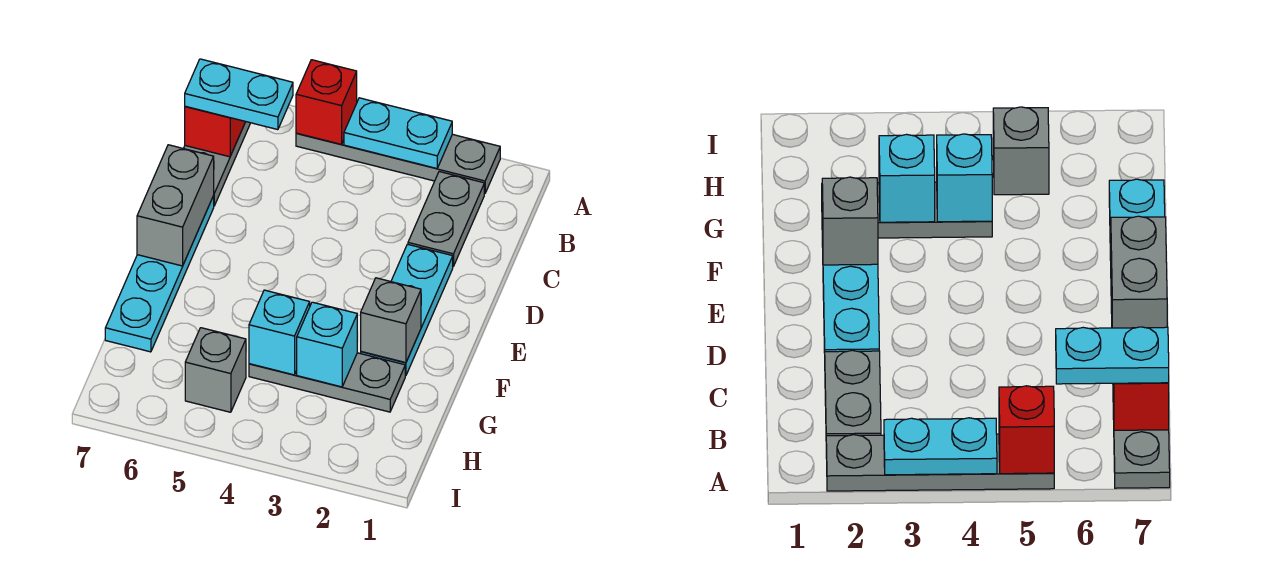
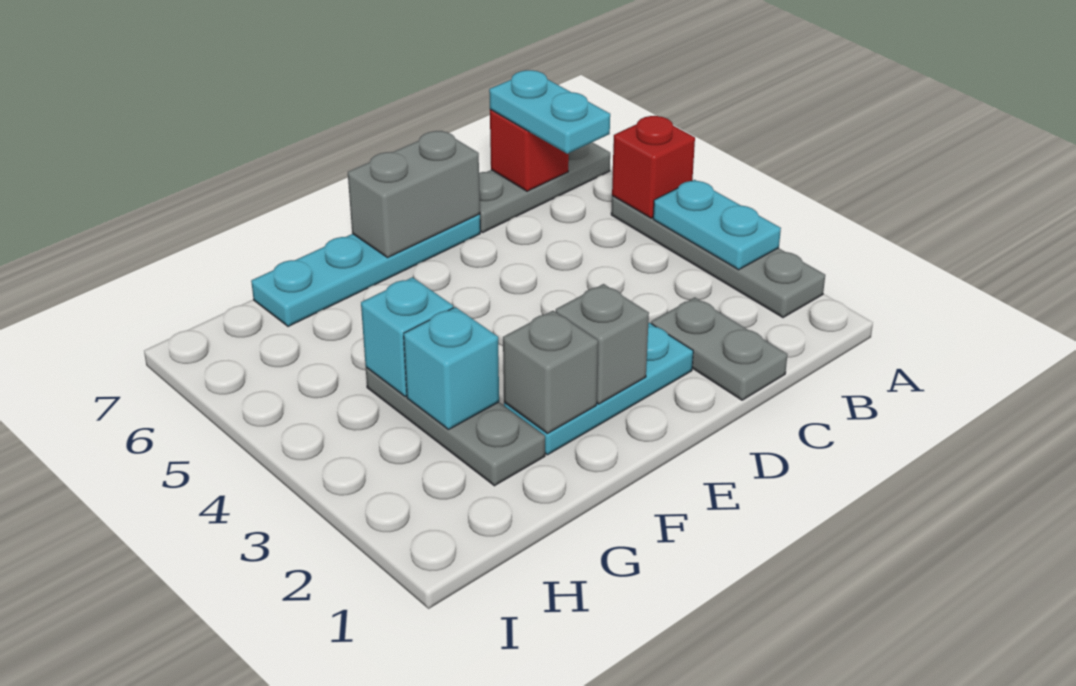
grey 1x2 plate [408,172,484,266] -> grey 1x2 plate turned to [651,297,787,400]
grey 1x1 brick [185,328,246,412] -> grey 1x1 brick moved to [555,284,649,404]

